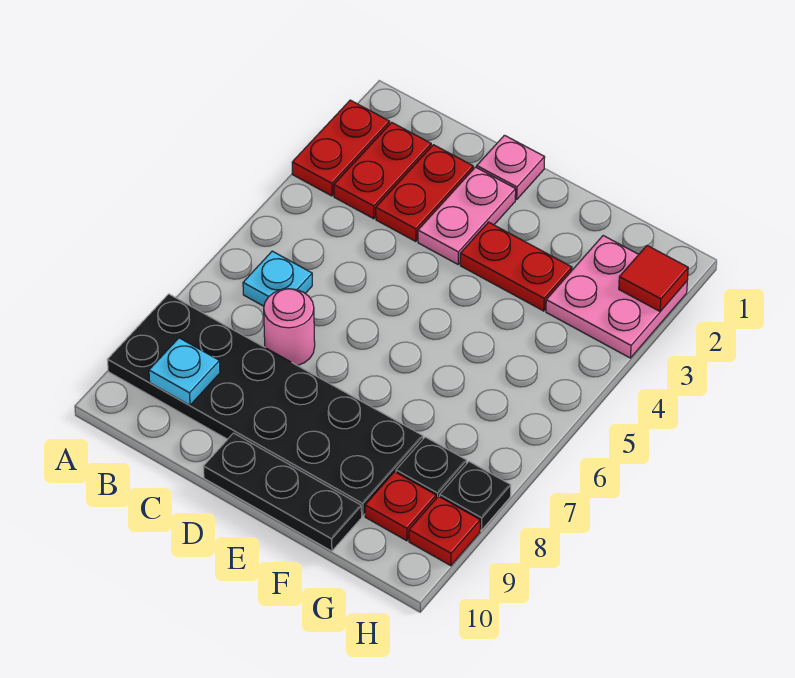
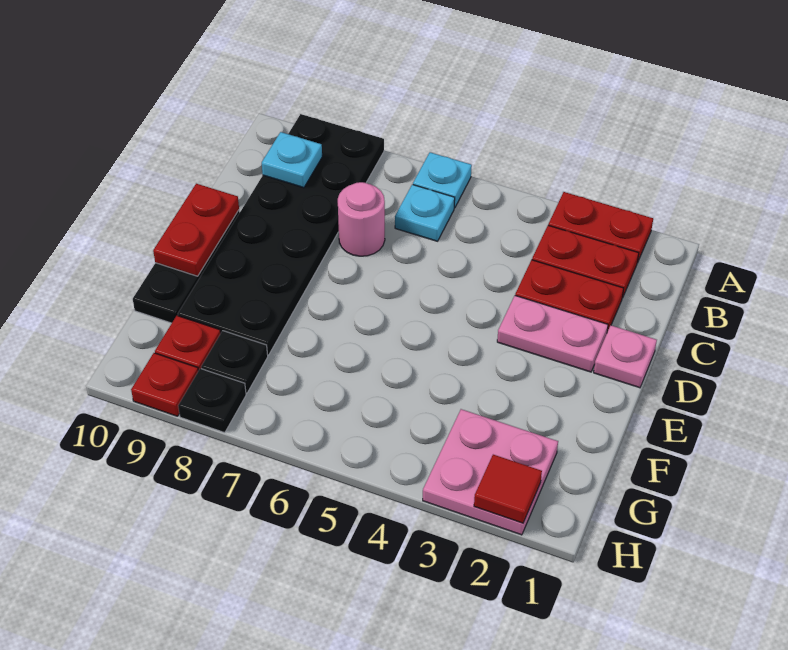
none -> cyan 1x1 plate [413,152,472,208]
red 1x2 plate [460,222,572,311] -> red 1x2 plate moved to [153,184,239,276]

